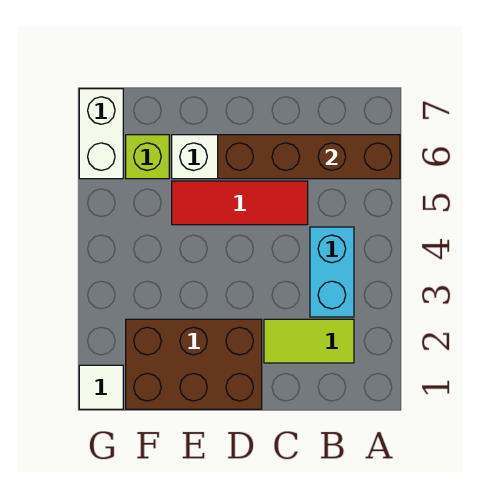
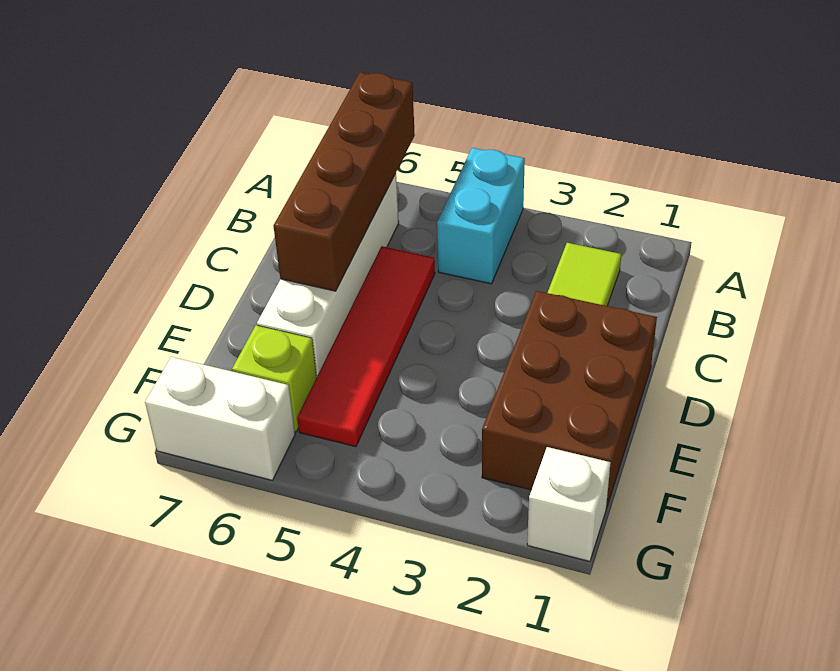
cyan 1x2 brick [310,227,354,317] -> cyan 1x2 brick turned to [437,148,525,284]
red 1x3 tile [172,181,308,225] -> red 1x4 tile [297,246,435,447]
white 1x1 tile [79,365,123,409] -> white 1x1 brick [527,447,611,561]

